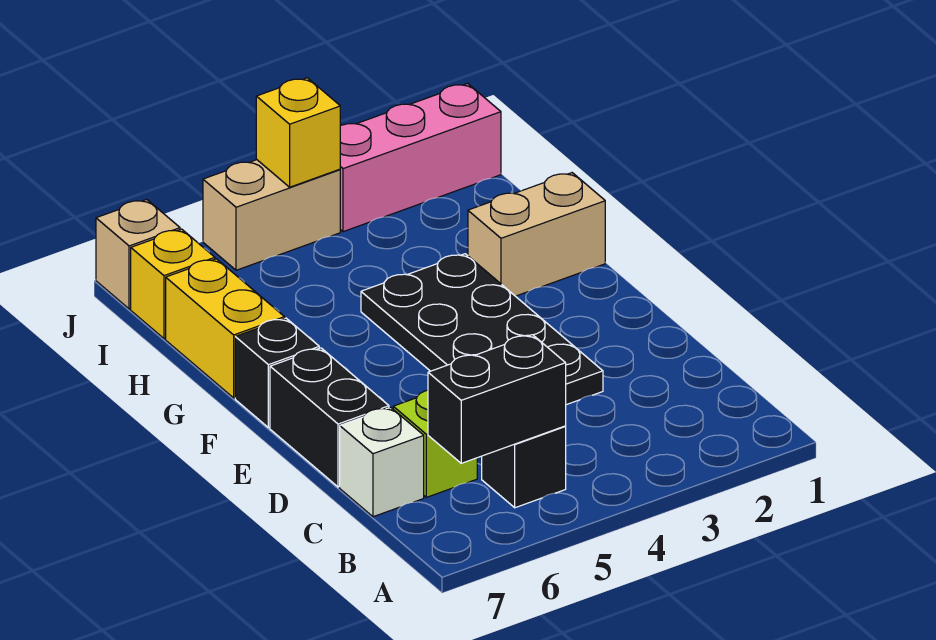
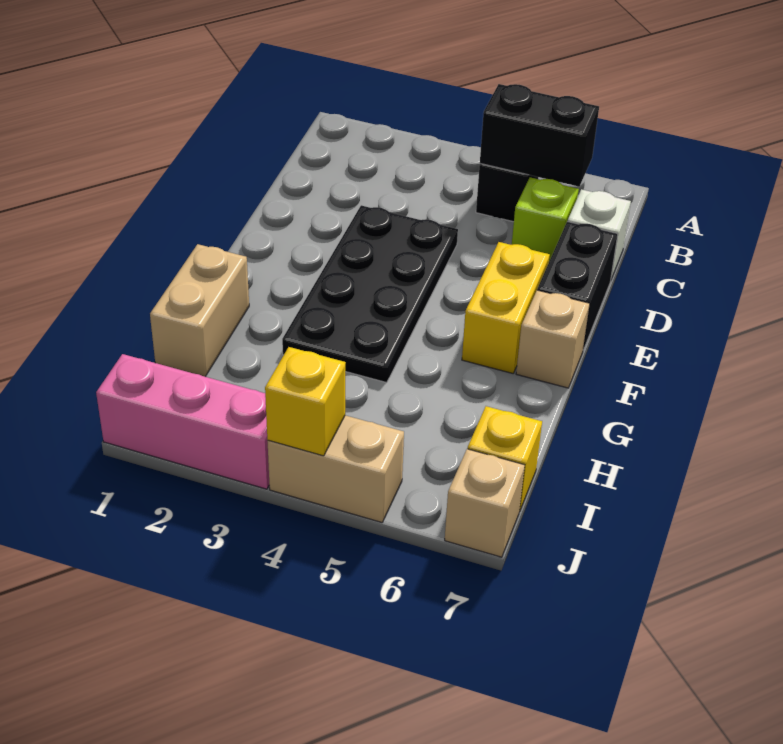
black 1x1 brick [235,318,319,428] -> tan 1x1 brick [516,290,590,388]
tan 1x2 brick [468,173,605,296] -> tan 1x2 brick turned to [150,244,249,377]
yellow 1x2 brick [166,259,285,398] -> yellow 1x2 brick moved to [462,242,550,373]

